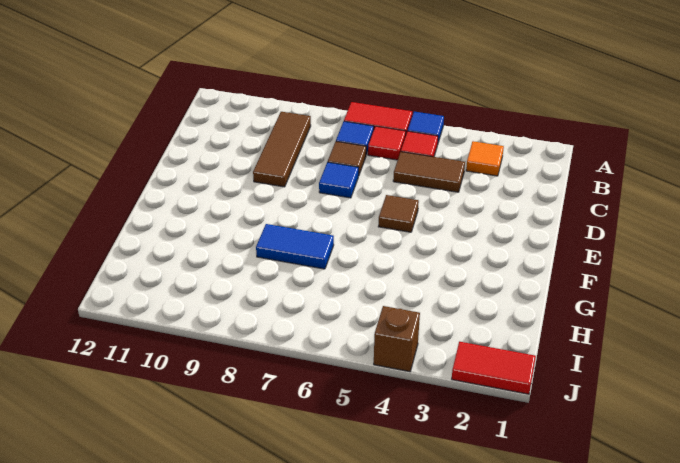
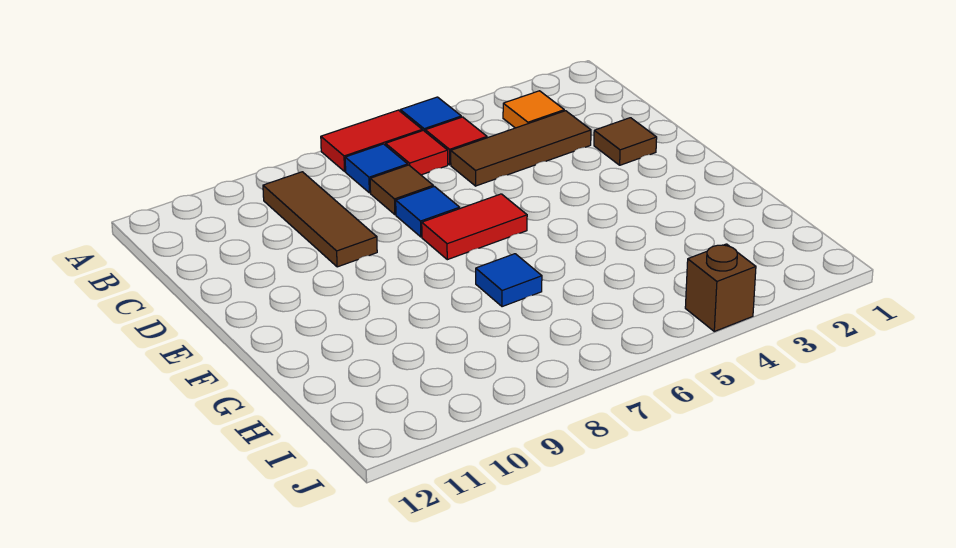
brown 1x2 tile [393,152,465,192] -> brown 1x3 tile [451,111,591,186]
brown 1x1 tile [378,195,419,232] -> brown 1x1 tile moved to [594,118,657,165]
blue 1x2 tile [256,224,334,269] -> blue 1x1 tile [476,254,542,307]
red 1x2 tile [452,342,536,394] -> red 1x2 tile moved to [422,194,527,260]

